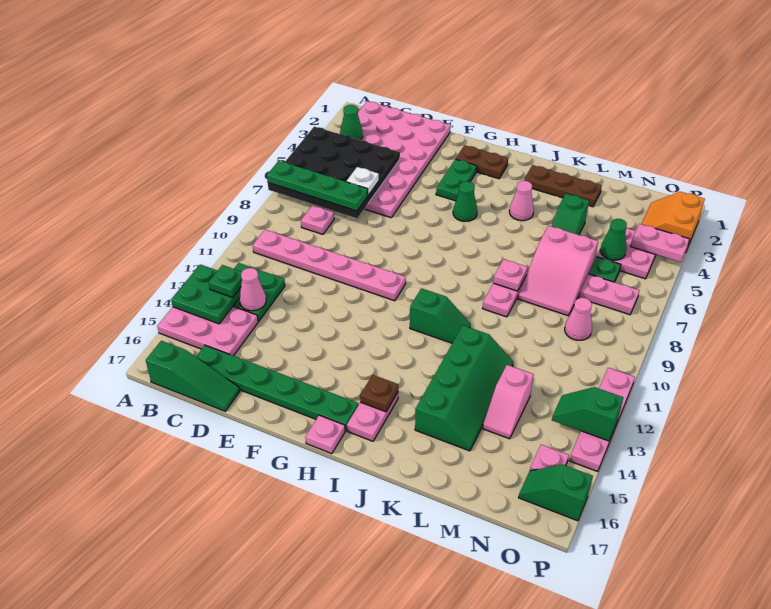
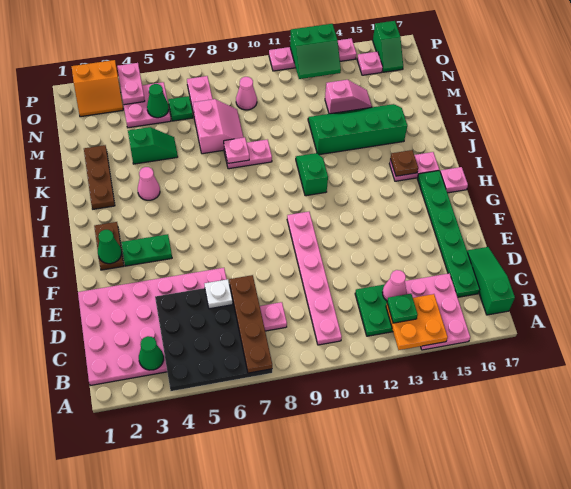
green 1x4 plate [267,161,368,211] -> brown 1x4 plate [229,275,272,373]
green 2x2 plate [171,264,241,324] -> orange 2x2 plate [386,294,448,350]
green 1x1 cone [453,181,477,222] -> green 1x1 cone moved to [98,230,122,264]
pink 2x3 slope [518,226,598,316] -> pink 2x2 slope [193,99,244,154]
green 1x2 slope [552,387,623,441] -> green 2x2 slope [290,24,341,79]

